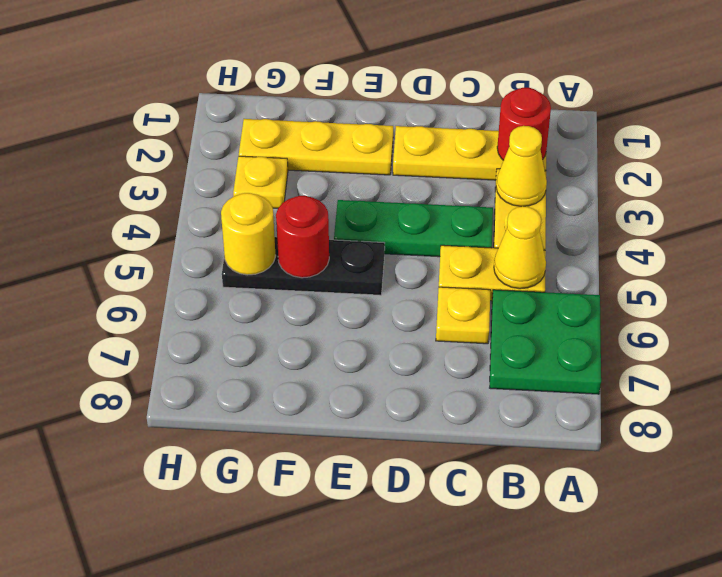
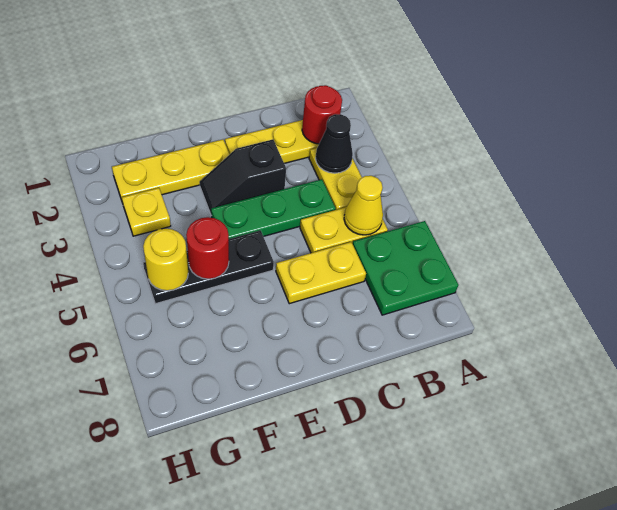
yellow 1x1 cone [496,126,547,207] -> black 1x1 cone [315,114,353,173]
yellow 1x1 plate [436,287,490,344] -> yellow 1x2 plate [276,242,366,304]
none -> black 1x2 slope [200,139,286,216]

